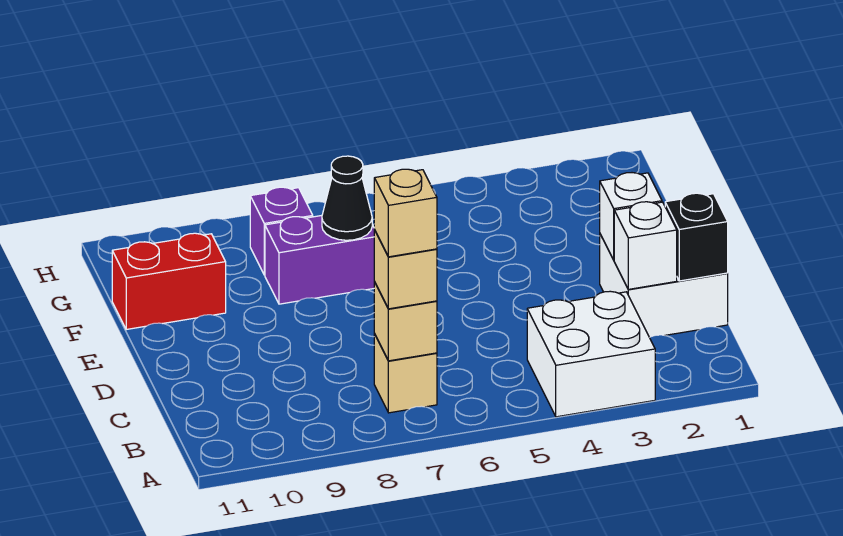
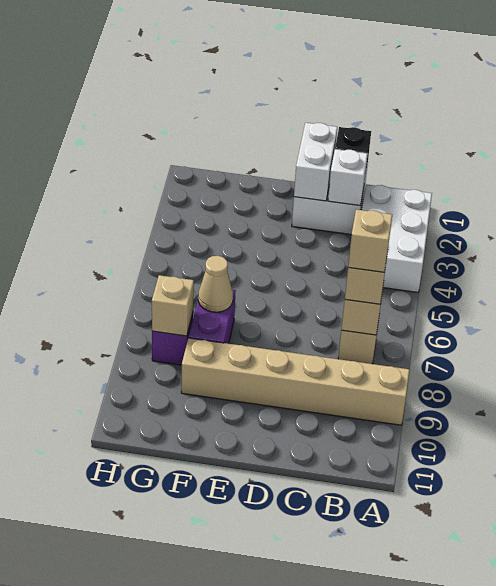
white 2x2 brick [527,291,655,417] -> white 2x3 brick [362,184,432,292]
none -> tan 1x6 brick [181,338,410,425]
white 1x1 brick [600,173,662,260] -> white 1x2 brick [294,123,337,201]
black 1x1 cone [322,156,372,240] -> tan 1x1 cone [198,256,233,312]
red 1x2 brick [112,233,226,329] -> none
none -> tan 1x1 brick [152,275,194,336]

